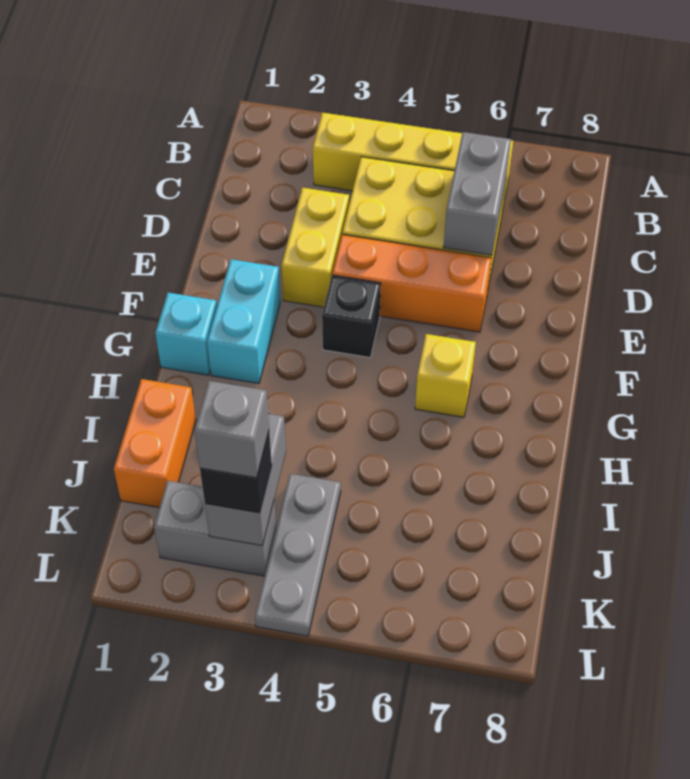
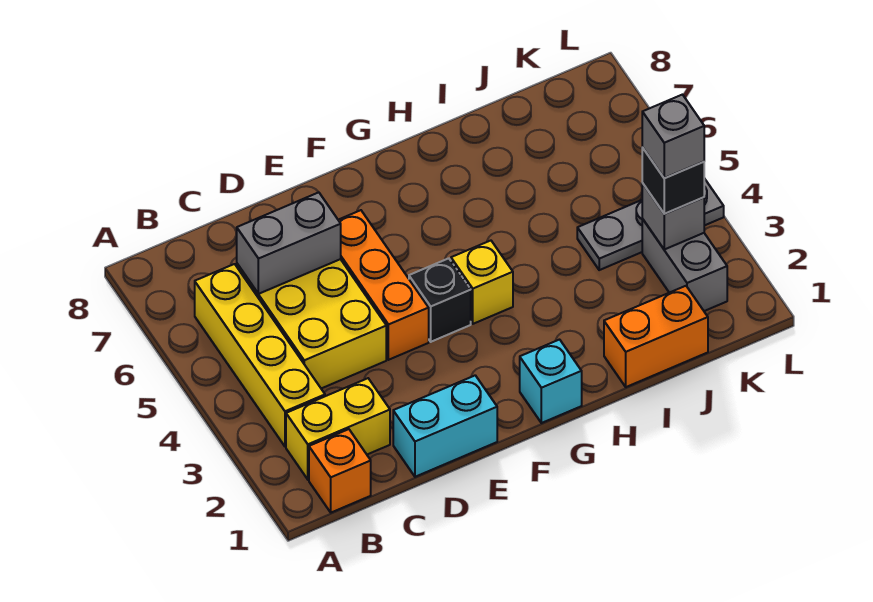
none -> orange 1x1 brick [309,429,371,513]
yellow 1x2 brick [282,188,349,307] -> yellow 1x2 brick moved to [286,378,390,480]
cyan 1x2 brick [207,259,280,384] -> cyan 1x2 brick moved to [393,375,497,477]
yellow 1x1 brick [415,334,476,417] -> yellow 1x1 brick moved to [451,241,513,324]
grey 1x2 brick [205,414,286,546] -> grey 1x1 brick [642,183,704,249]

